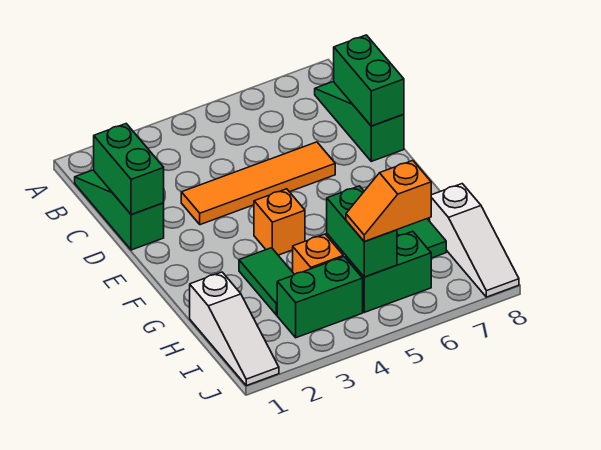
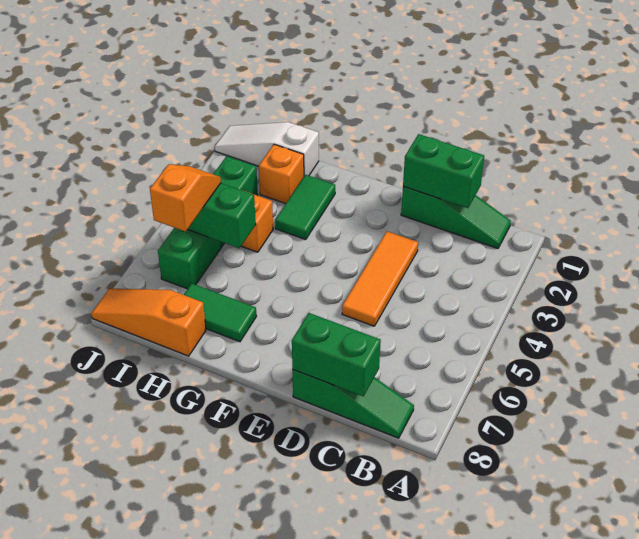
orange 1x4 tile [181,142,335,225] -> orange 1x3 tile [342,231,418,326]
orange 1x1 brick [254,189,305,255] -> orange 1x1 brick moved to [259,144,304,204]
green 1x2 tile [239,248,294,315] -> green 1x2 tile turned to [275,175,335,240]
white 1x3 slope [430,184,519,297] -> orange 1x3 slope [91,289,206,356]

